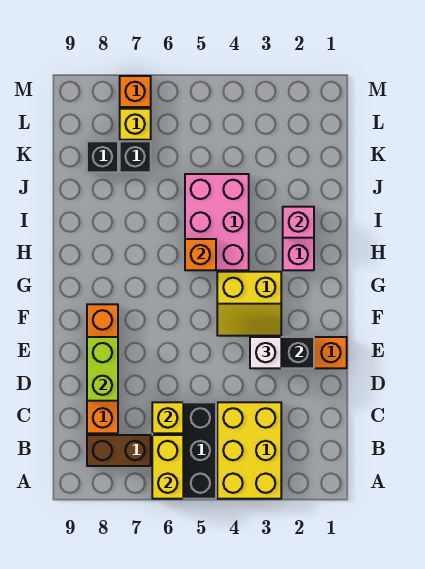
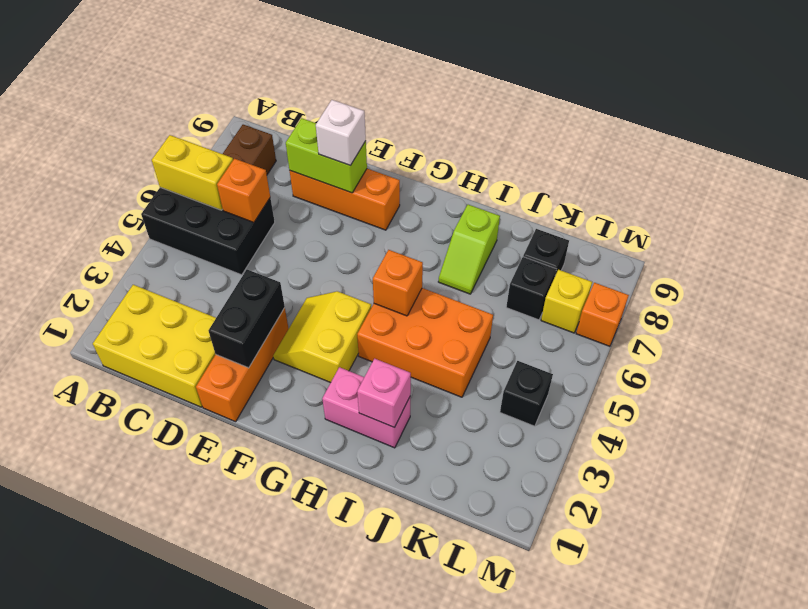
yellow 2x3 brick [217,402,281,499] -> yellow 2x3 brick moved to [93,285,216,407]
yellow 1x1 brick [152,402,183,433] -> orange 1x1 brick [217,159,270,222]
orange 1x4 brick [87,304,118,433] -> orange 1x3 brick [290,169,400,230]
white 1x1 brick [250,337,281,368] -> white 1x1 brick moved to [316,100,366,166]
pink 2x3 brick [185,174,249,270] -> orange 2x3 brick [357,288,493,397]
none -> lime 1x2 slope [438,205,500,294]
none -> black 1x1 brick [500,361,553,426]

